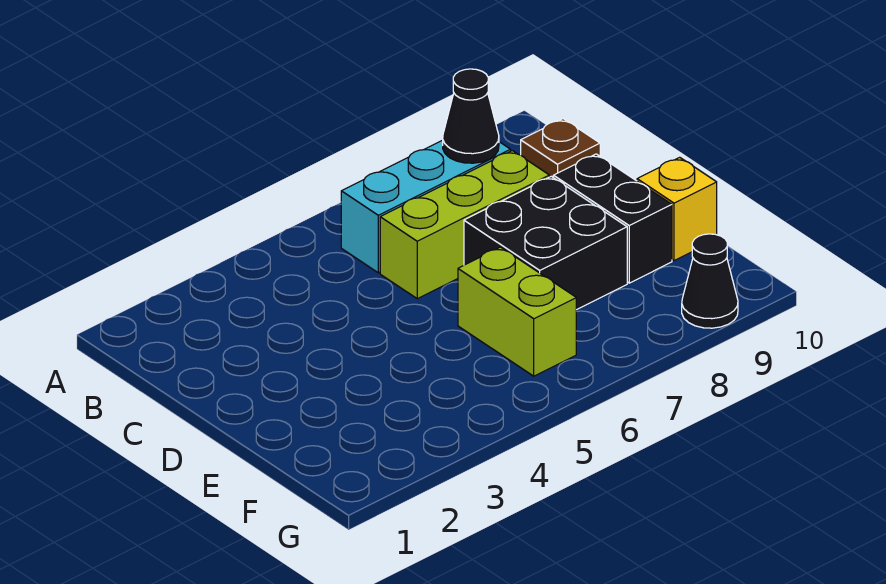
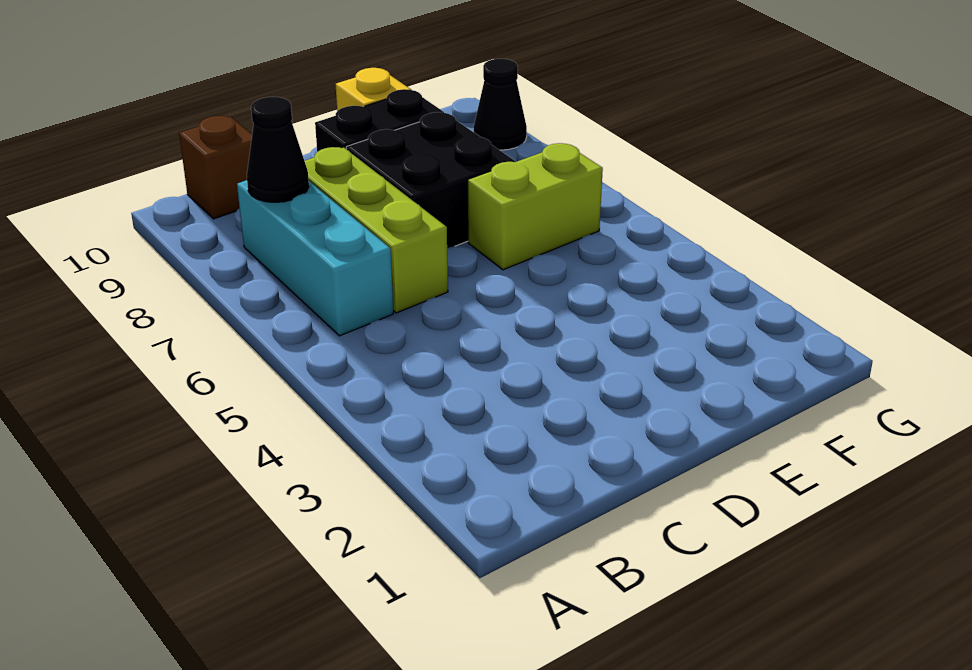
brown 1x1 plate [521,119,600,177] -> brown 1x1 brick [179,116,252,219]

